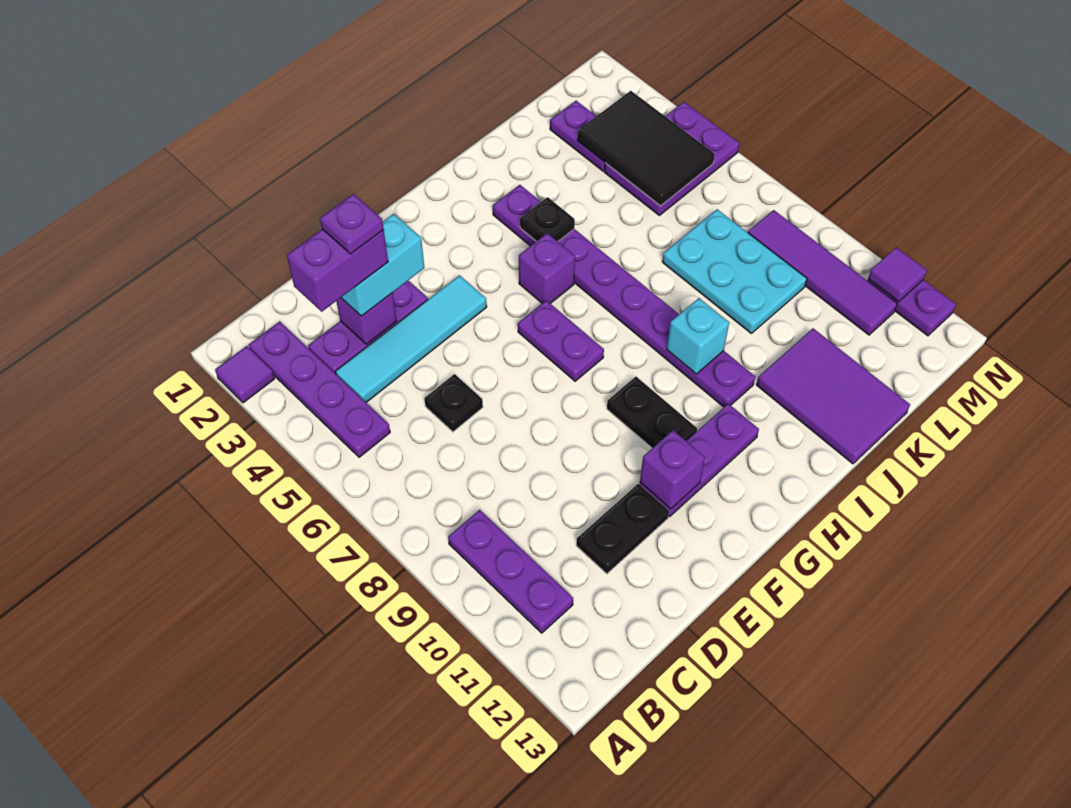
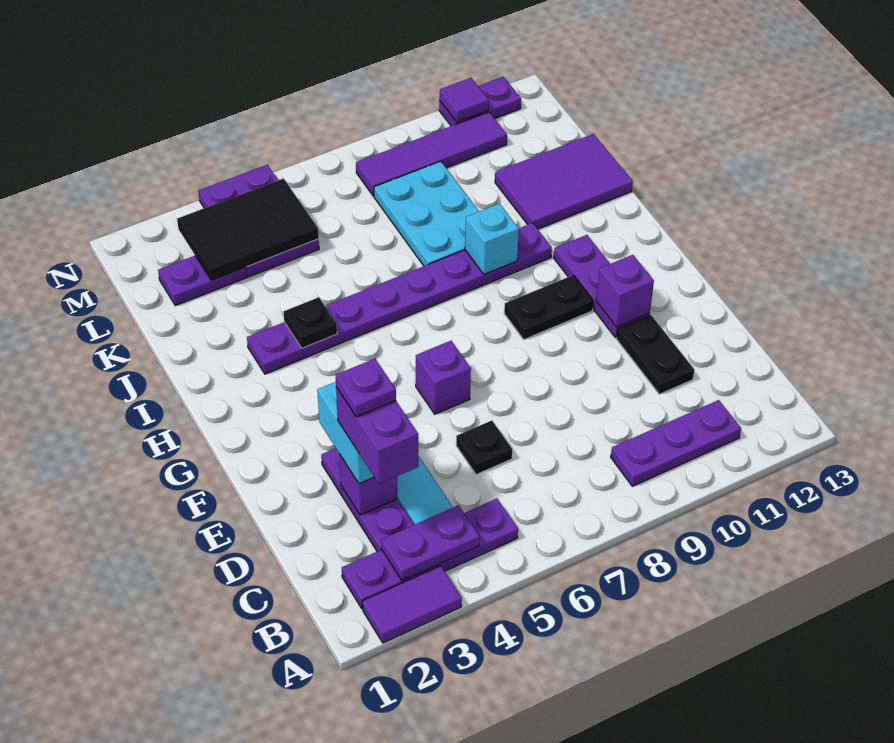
purple 1x1 tile [215,346,275,403] -> purple 1x2 tile [362,566,462,643]
purple 1x2 plate [518,300,604,381] -> purple 1x2 plate moved to [381,505,480,581]
purple 1x1 brick [519,233,575,304] -> purple 1x1 brick moved to [416,341,471,414]
cyan 2x3 plate [662,209,807,333] -> cyan 2x3 plate turned to [374,161,479,266]

